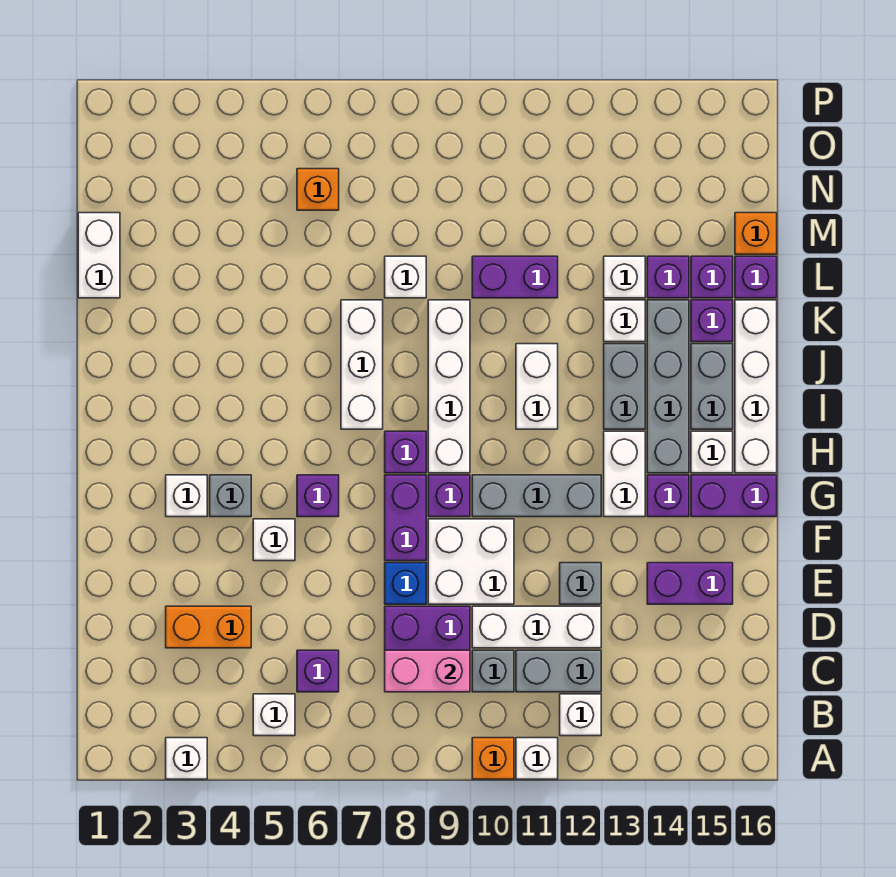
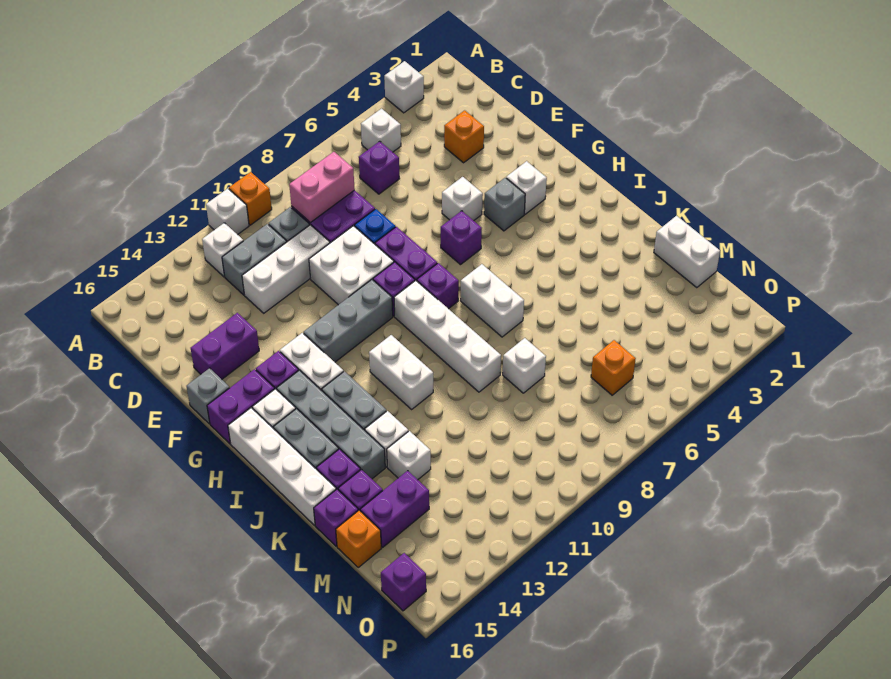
orange 1x2 brick [166,606,251,648] -> orange 1x1 brick [444,110,484,163]
grey 1x1 brick [560,563,601,604] -> grey 1x1 brick moved to [187,368,229,424]
white 1x3 brick [341,300,383,429] -> white 1x2 brick [460,264,524,337]
purple 1x2 brick [472,256,558,298] -> purple 1x2 brick moved to [360,471,429,547]
purple 1x1 brick [647,256,689,298] -> purple 1x1 brick moved to [381,553,426,611]

